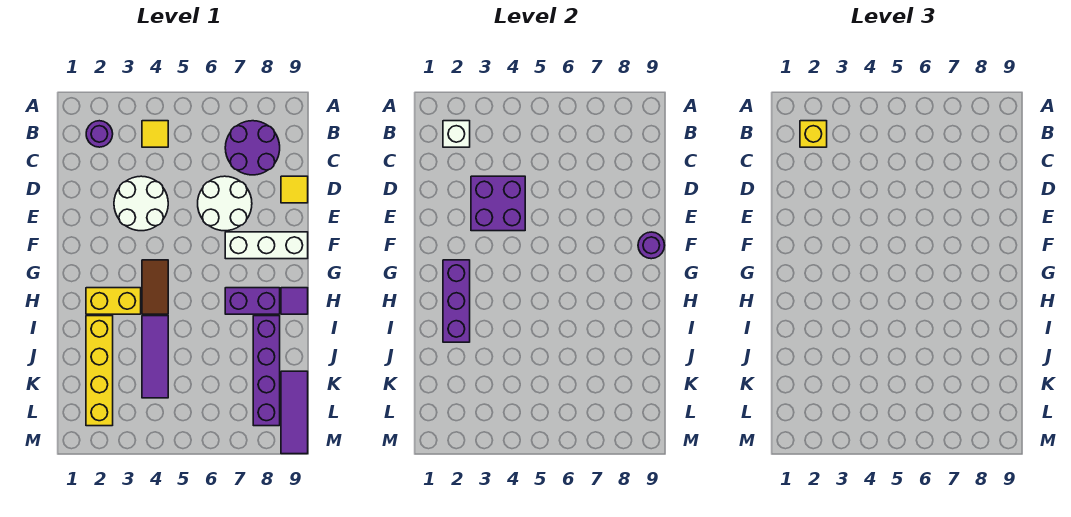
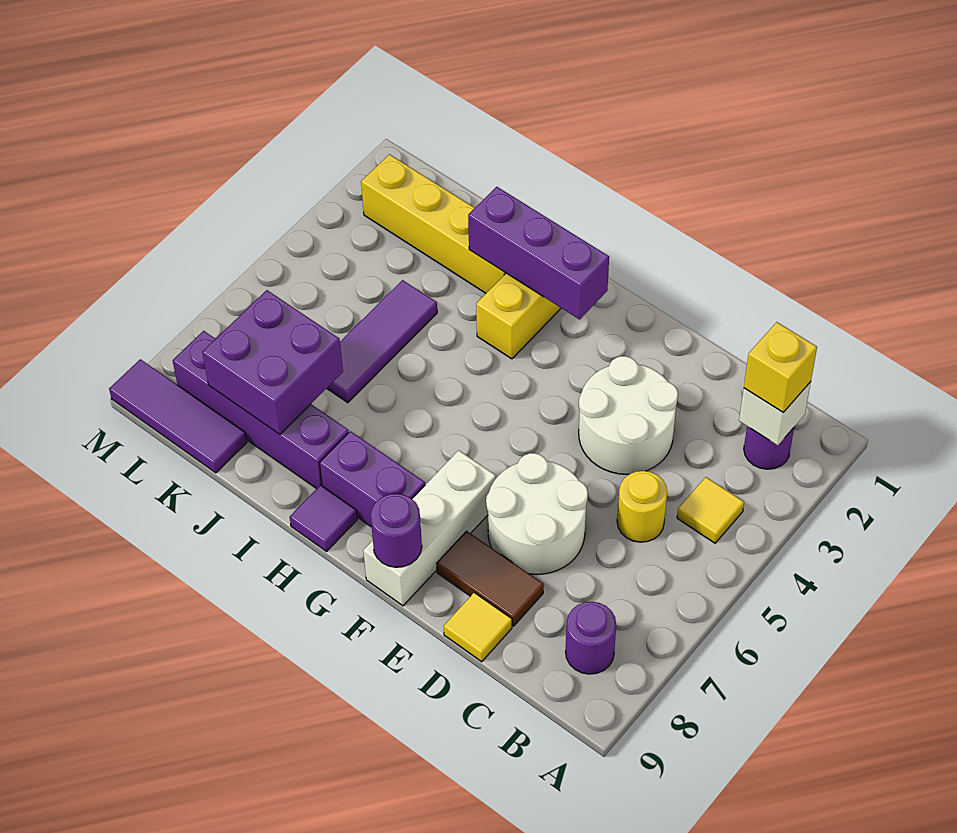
purple 2x2 round brick [225,121,280,175] -> purple 1x1 round brick [566,602,616,674]
none -> yellow 1x1 round brick [617,471,667,542]
purple 2x2 brick [471,176,525,231] -> purple 2x2 brick moved to [202,290,343,434]
brown 1x2 tile [142,260,168,314] -> brown 1x2 tile moved to [436,531,544,626]
purple 1x2 brick [225,288,280,314] -> purple 1x2 brick turned to [320,431,425,527]
purple 1x3 tile [142,316,168,398] -> purple 1x3 tile turned to [327,280,437,403]

